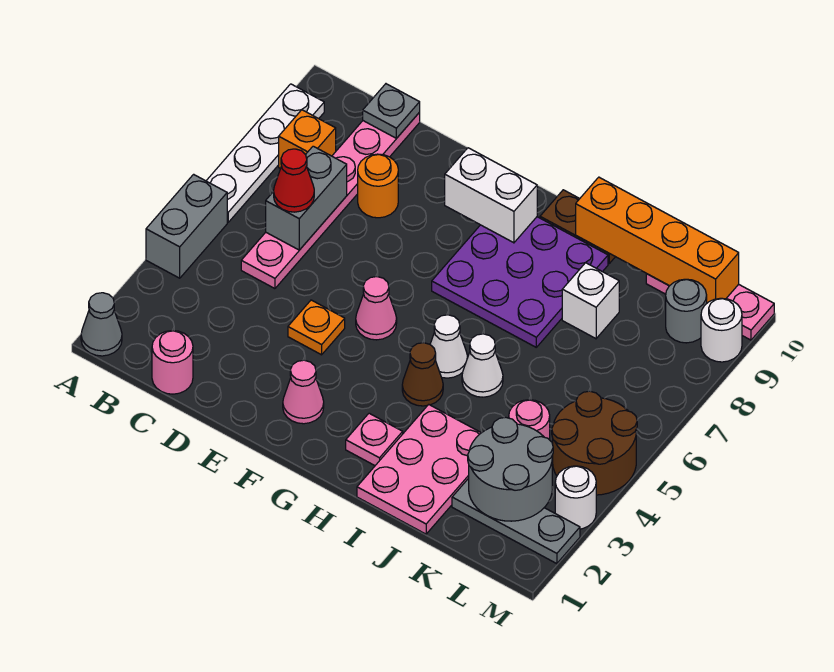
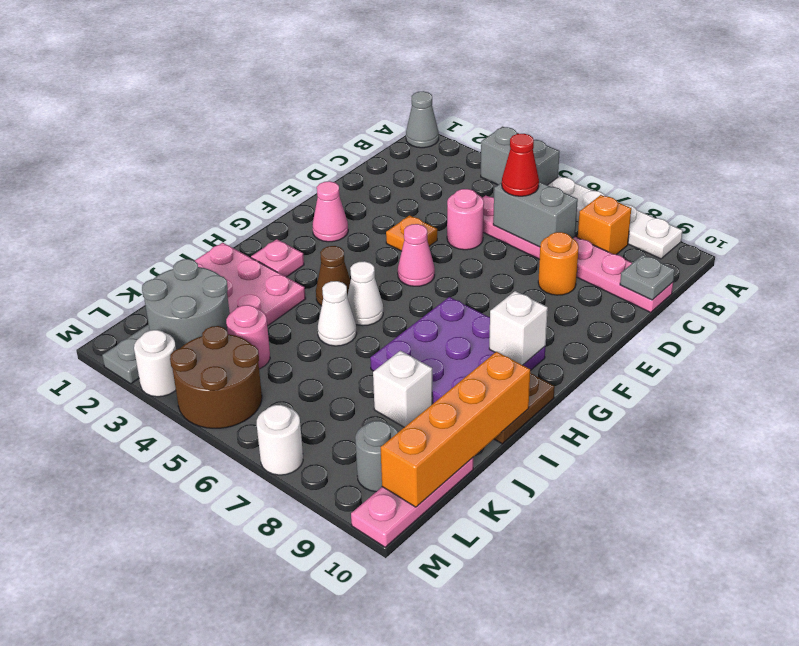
pink 1x1 round brick [152,331,193,394] -> pink 1x1 round brick moved to [447,189,484,250]
white 1x2 brick [445,148,537,243] -> white 1x1 brick [489,291,548,365]
white 1x1 round brick [701,298,742,362] -> white 1x1 round brick moved to [257,405,303,475]

